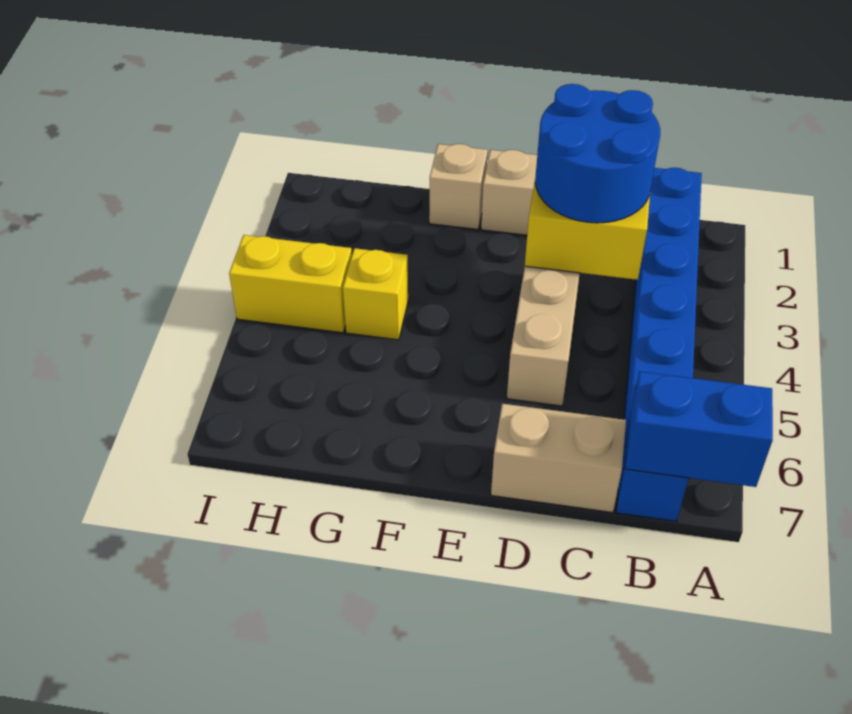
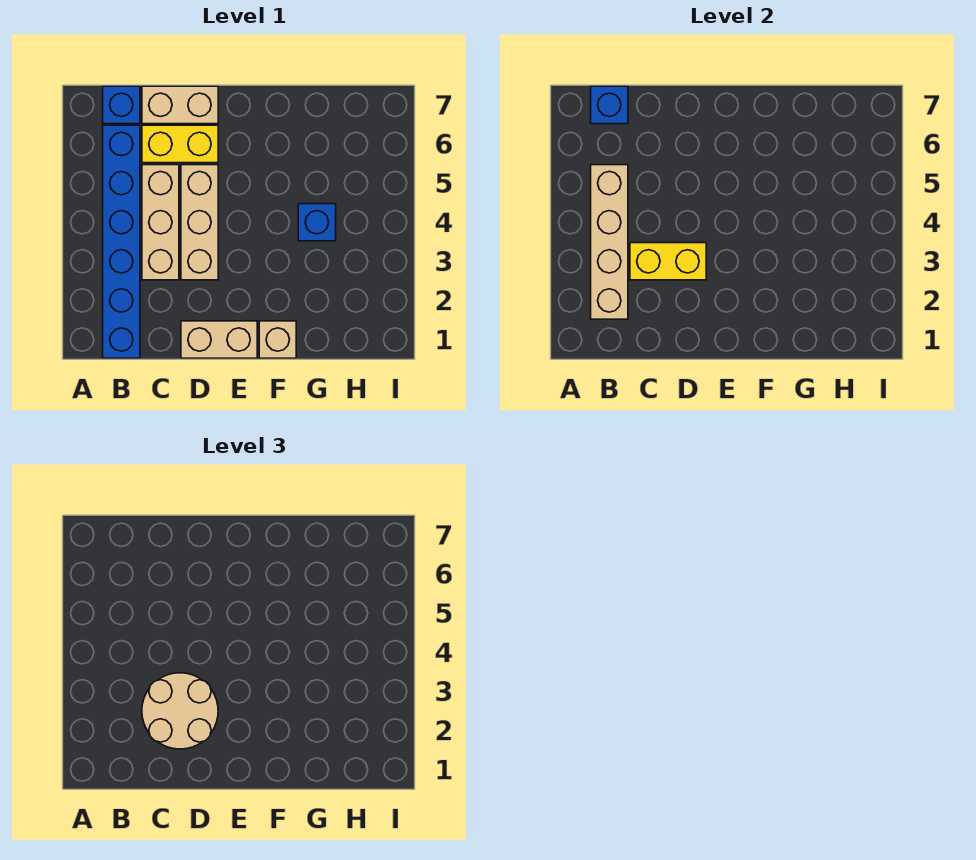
blue 1x2 brick [625,371,773,487] -> blue 1x1 brick [591,86,628,124]
none -> tan 1x4 brick [591,165,628,319]
blue 2x2 round brick [535,84,660,223] -> tan 2x2 round brick [142,673,218,749]
none -> tan 1x3 brick [142,165,179,280]
yellow 1x1 brick [343,248,408,340] -> blue 1x1 brick [298,204,336,241]
yellow 1x2 brick [229,235,352,333] -> yellow 1x2 brick moved to [142,125,218,163]

